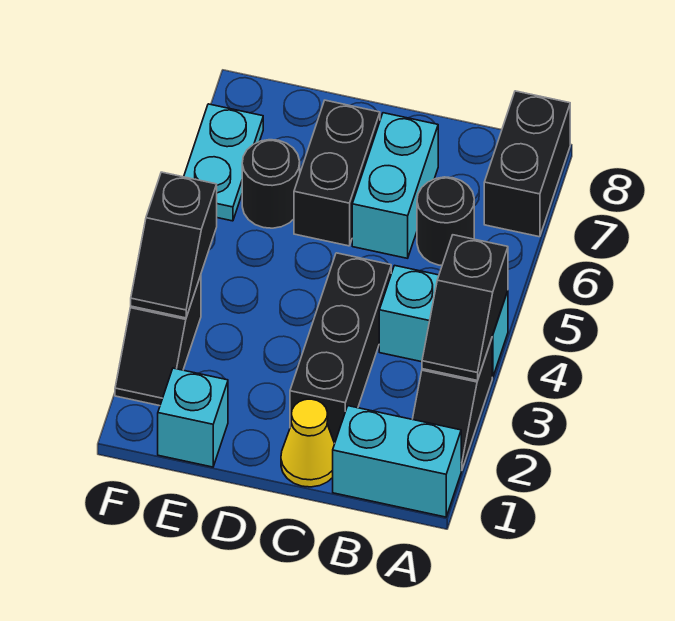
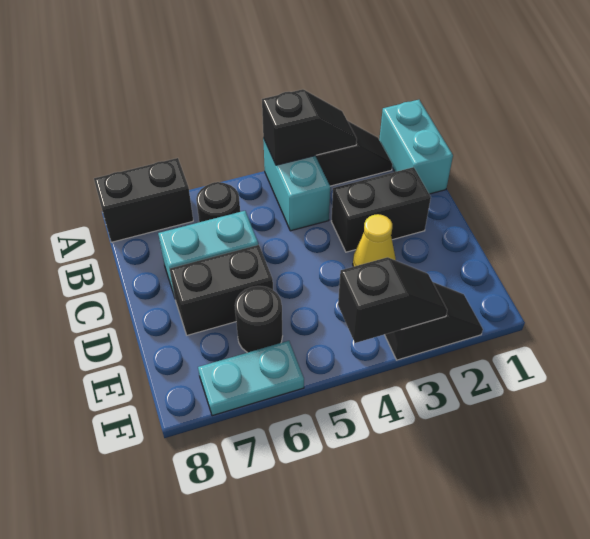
yellow 1x1 cone [281,399,335,487] -> yellow 1x1 cone moved to [353,214,396,267]
black 1x3 brick [290,253,391,443] -> black 1x2 brick [331,167,431,252]
cyan 1x1 brick [158,368,228,467] -> none

